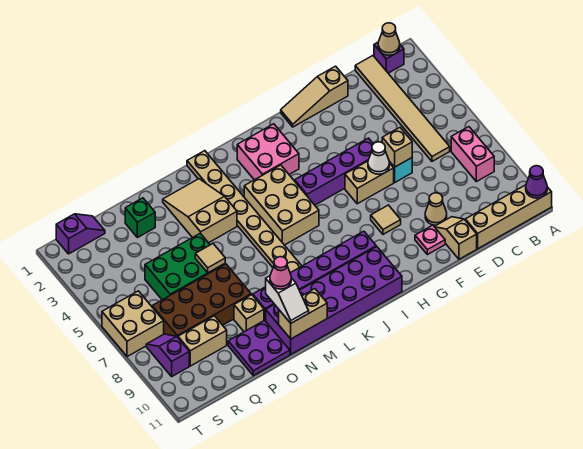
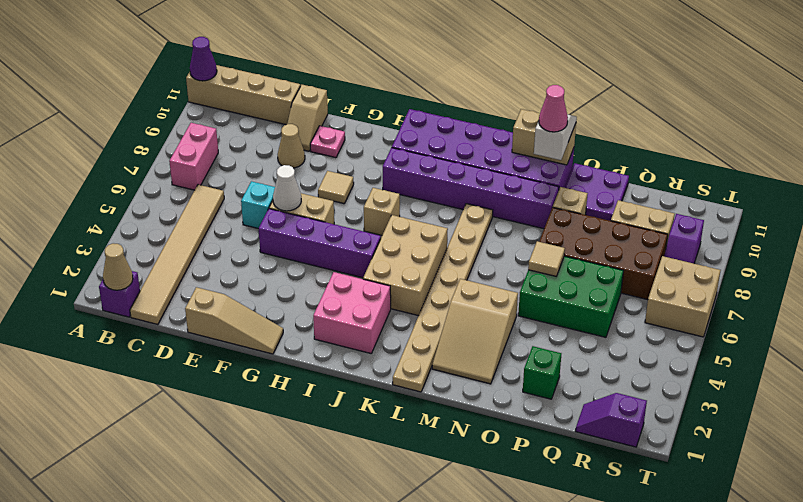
tan 1x1 brick [382,128,412,167] -> tan 1x1 brick moved to [364,188,400,235]

